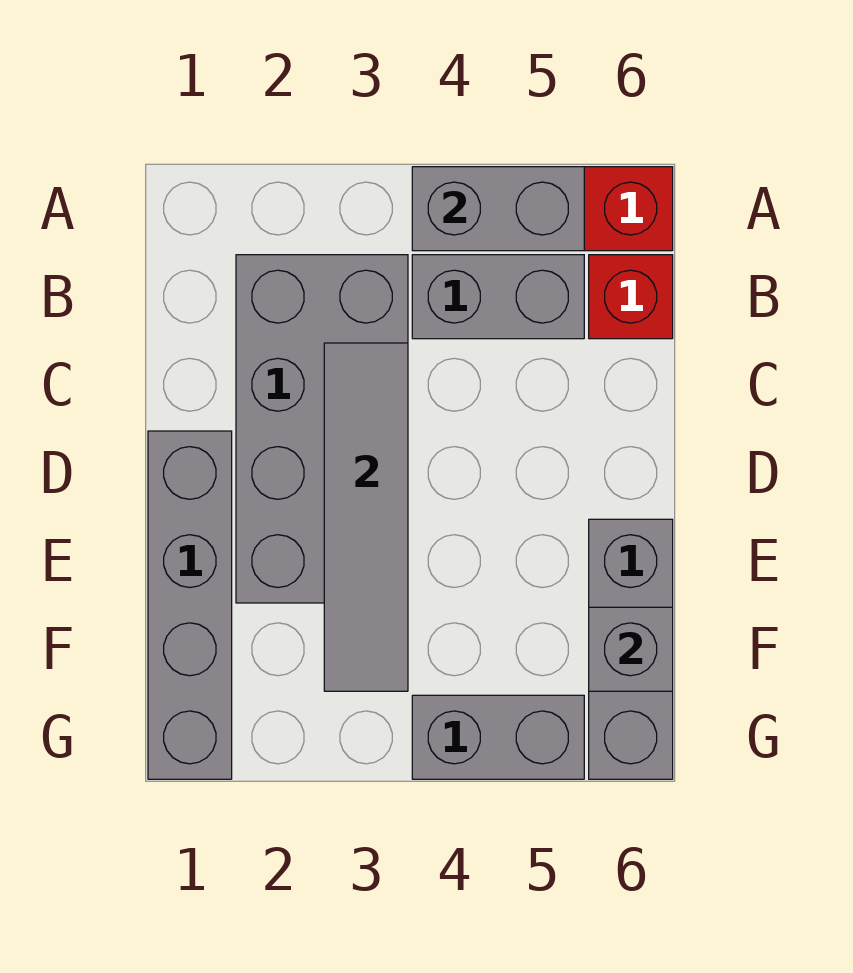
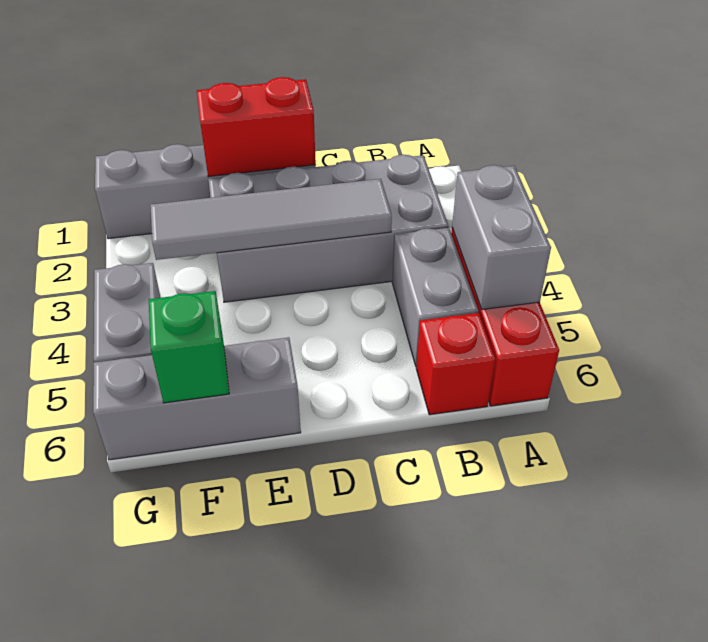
none -> red 1x2 brick [197,77,316,177]
grey 1x1 brick [589,607,673,691] -> green 1x1 brick [149,291,229,403]

